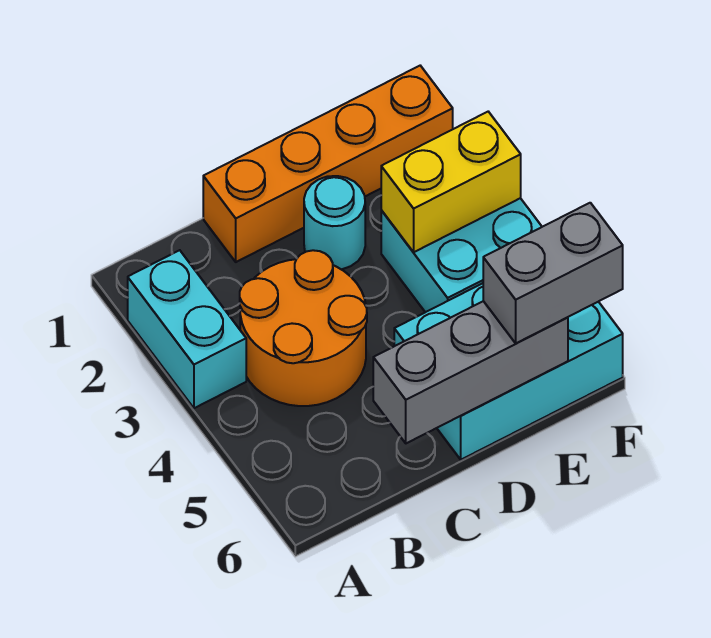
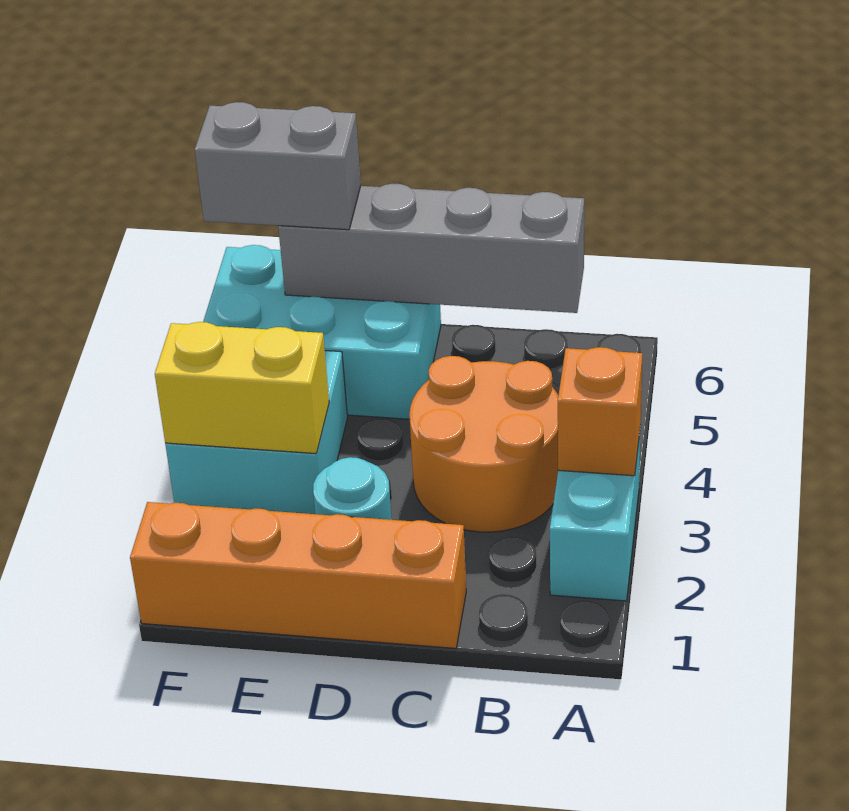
none -> orange 1x1 brick [558,347,642,476]
grey 1x3 brick [373,301,568,443] -> grey 1x4 brick [278,184,584,313]

